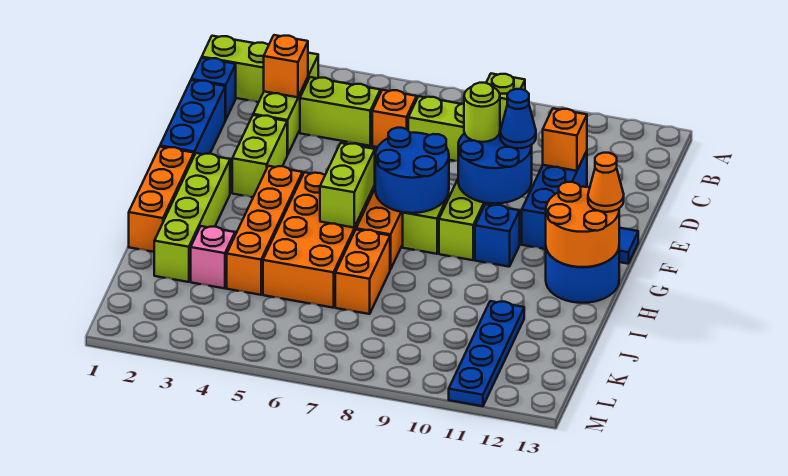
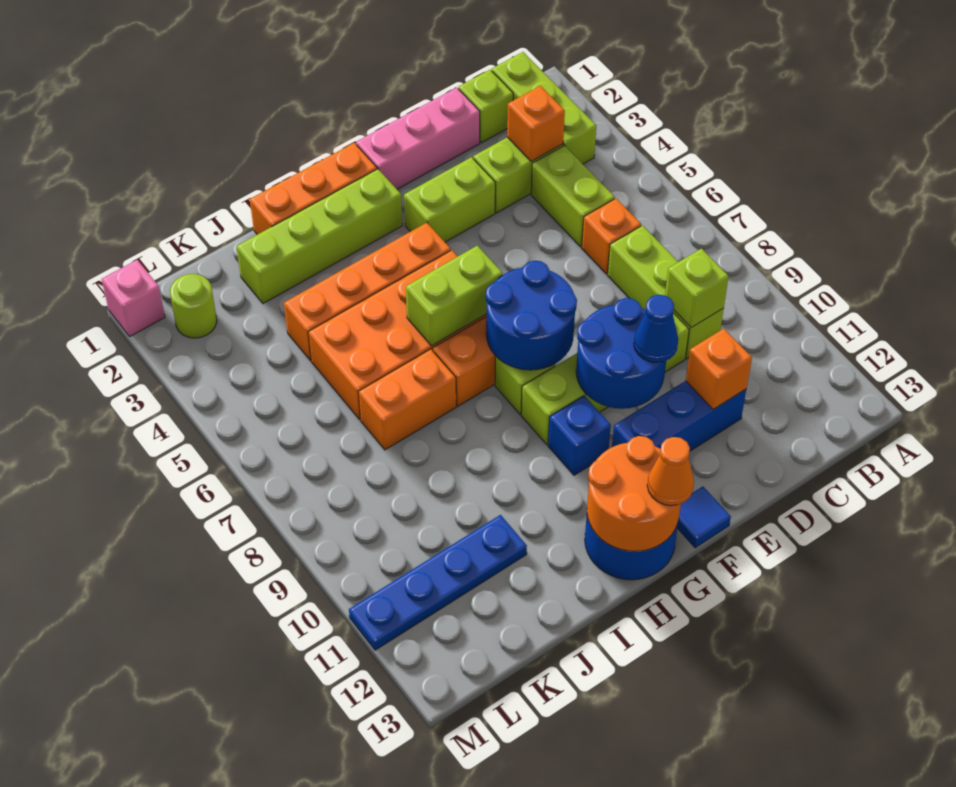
blue 1x1 brick [191,58,236,120] -> lime 1x1 brick [458,70,513,143]
blue 1x3 brick [160,80,225,155] -> pink 1x3 brick [356,88,480,189]
lime 1x1 round brick [464,83,500,142] -> lime 1x1 round brick moved to [170,274,217,338]
pink 1x1 brick [191,226,235,288] -> pink 1x1 brick moved to [102,260,165,336]

